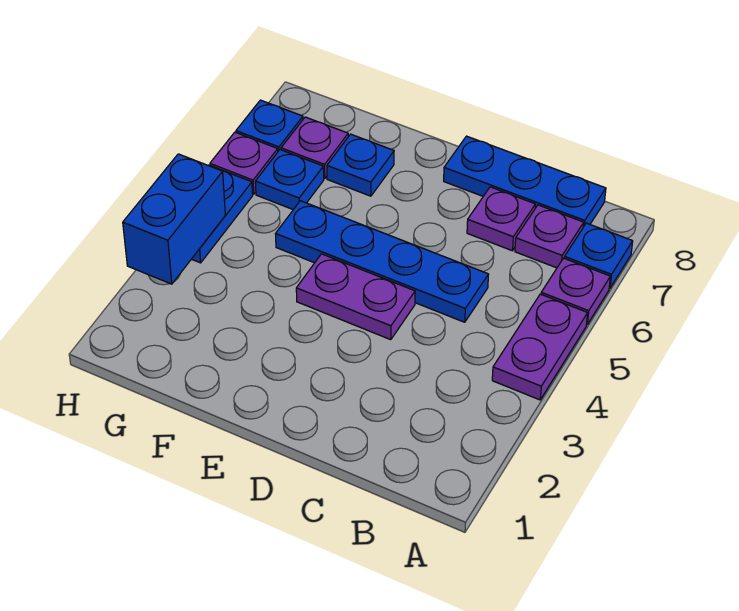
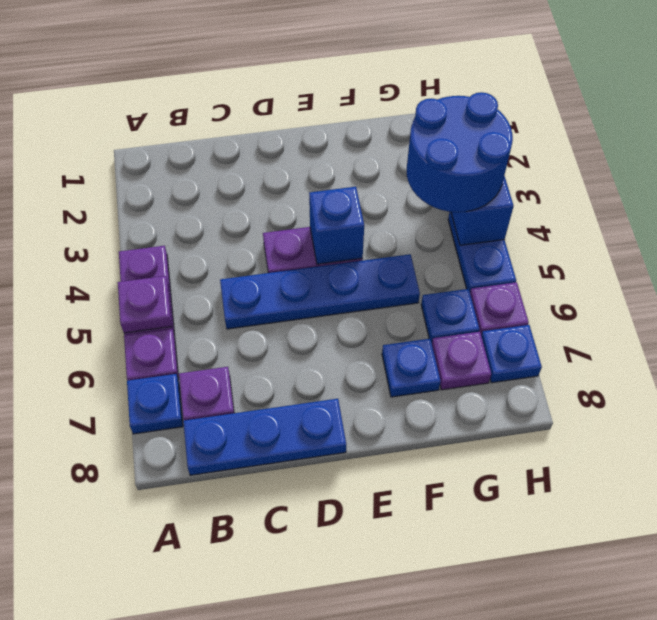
purple 1x1 plate [467,187,535,251] -> purple 1x1 plate moved to [118,276,172,333]
none -> blue 1x1 brick [309,187,364,264]
none -> blue 2x2 round brick [407,92,513,212]

